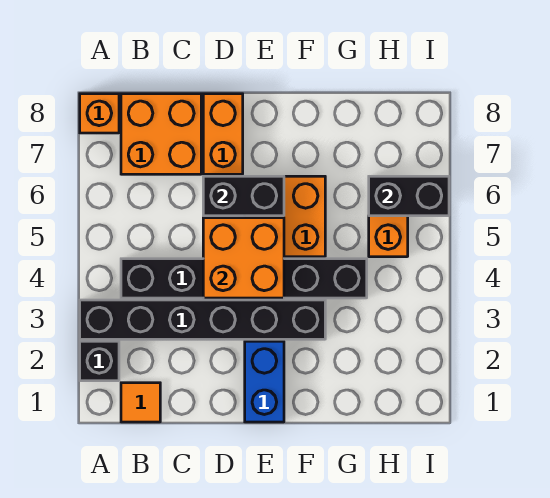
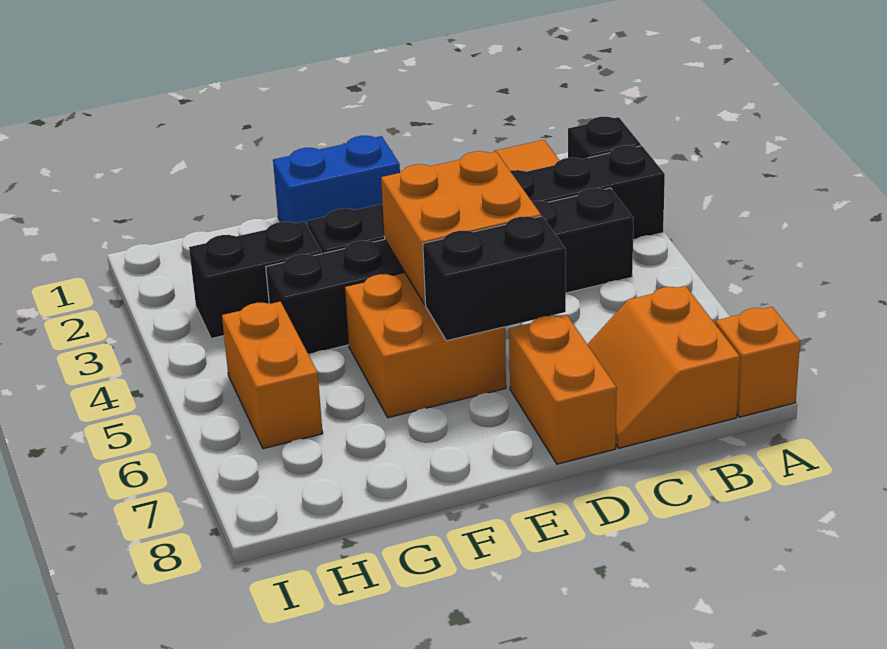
orange 2x2 brick [121,94,201,174] -> orange 2x2 slope [587,286,740,448]
blue 1x2 brick [245,341,284,422] -> blue 1x2 brick turned to [273,136,400,226]
black 1x2 brick [369,176,449,216] -> black 1x2 brick moved to [189,221,322,339]

